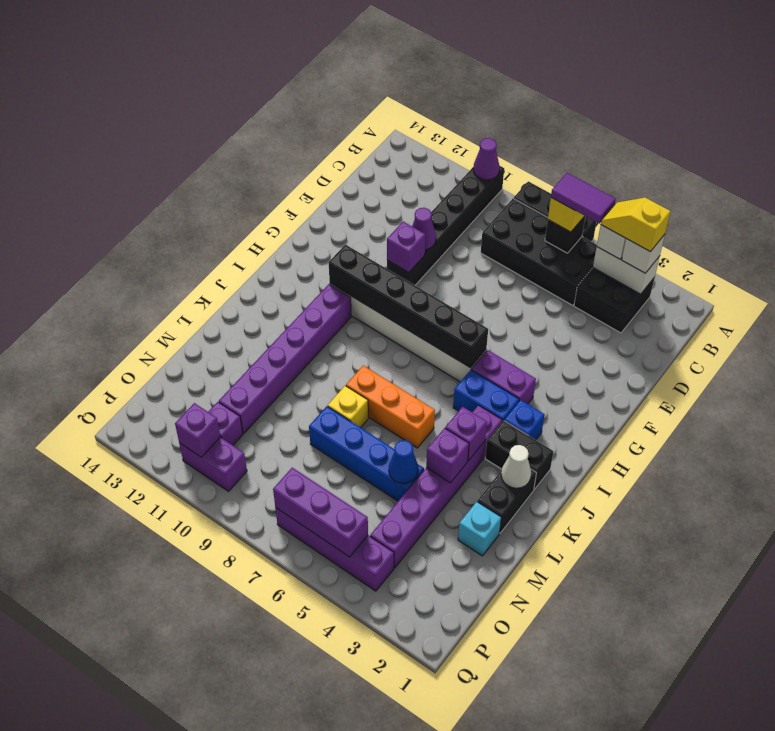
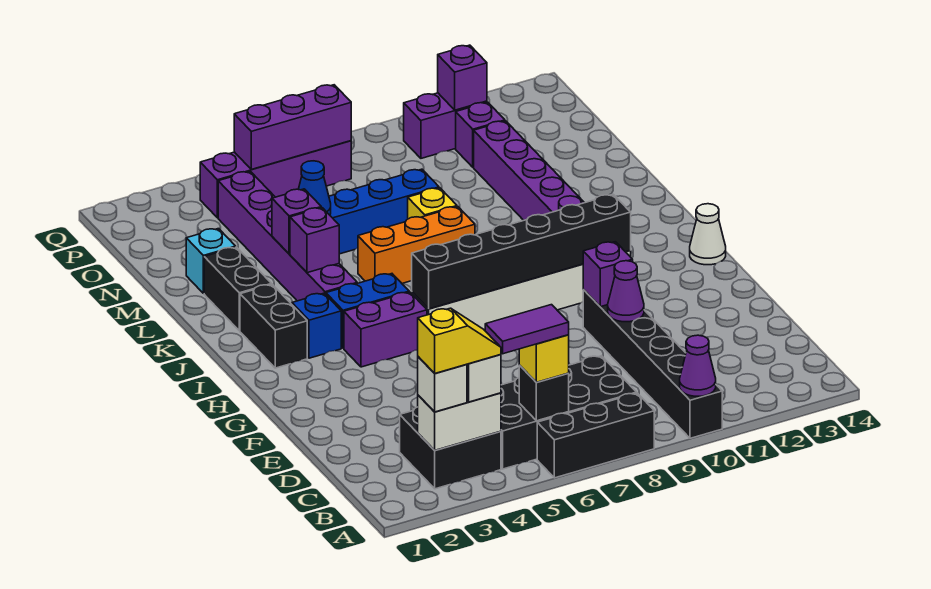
black 1x2 brick [485,421,553,489] -> black 1x2 brick turned to [240,284,307,368]
white 1x1 cone [501,445,531,488] -> white 1x1 cone moved to [690,204,726,265]

